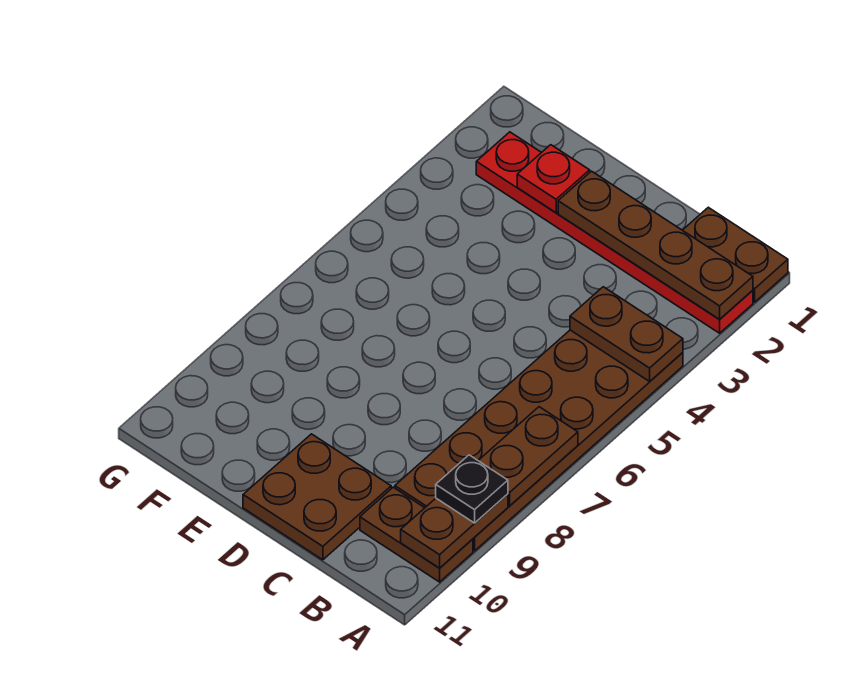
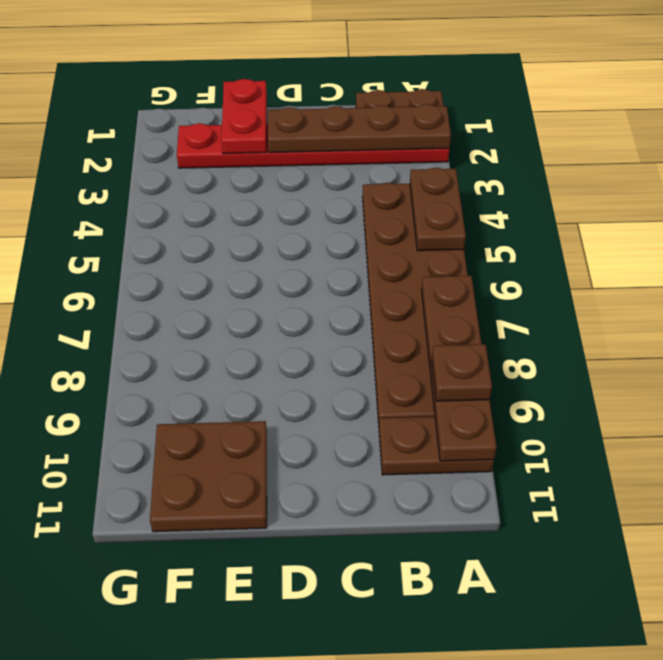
brown 1x2 plate [570,287,683,381] -> brown 1x2 plate turned to [410,168,466,251]
black 1x1 plate [436,455,508,523] -> brown 1x1 plate [432,344,492,401]
brown 2x2 plate [243,434,391,560] -> brown 2x2 plate moved to [150,421,267,532]
red 1x1 plate [517,145,590,213] -> red 1x2 plate [221,79,267,154]

